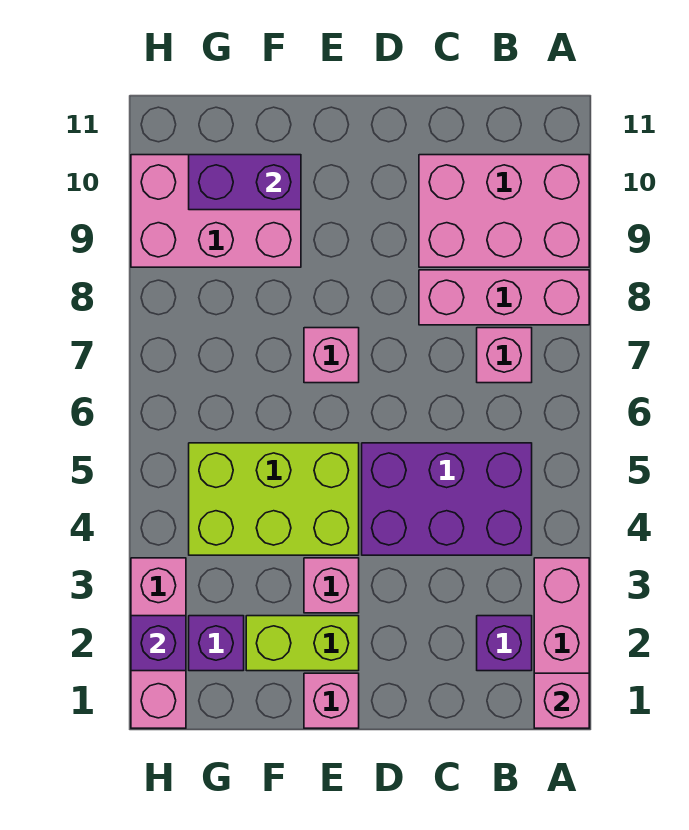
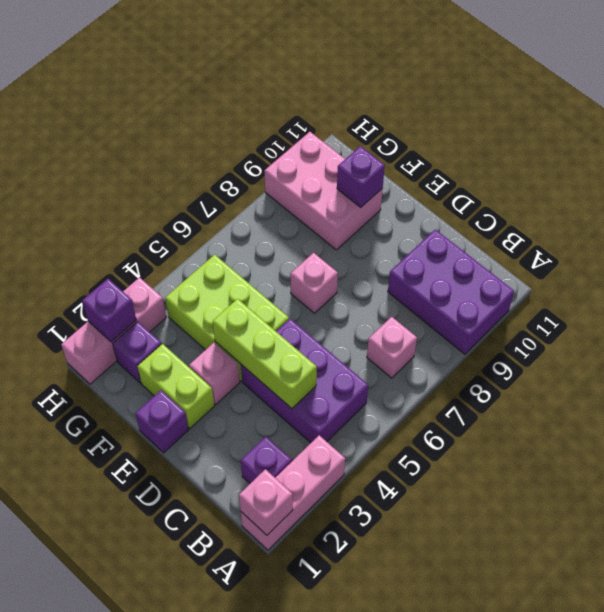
pink 1x3 brick [419,270,589,325] -> none
pink 2x3 brick [419,155,589,267] -> purple 2x3 brick [388,229,514,354]
none -> lime 1x3 brick [213,299,317,408]
pink 1x1 brick [304,673,359,728] -> purple 1x1 brick [135,390,189,453]
purple 1x2 brick [189,155,301,210] -> purple 1x1 brick [337,146,385,207]

